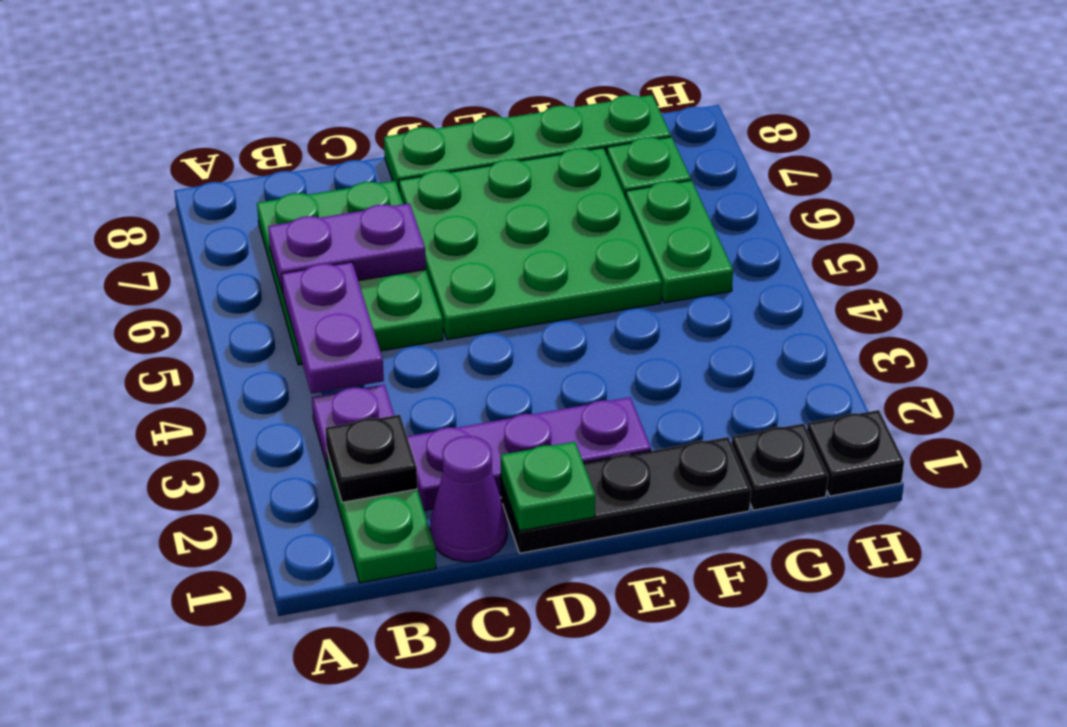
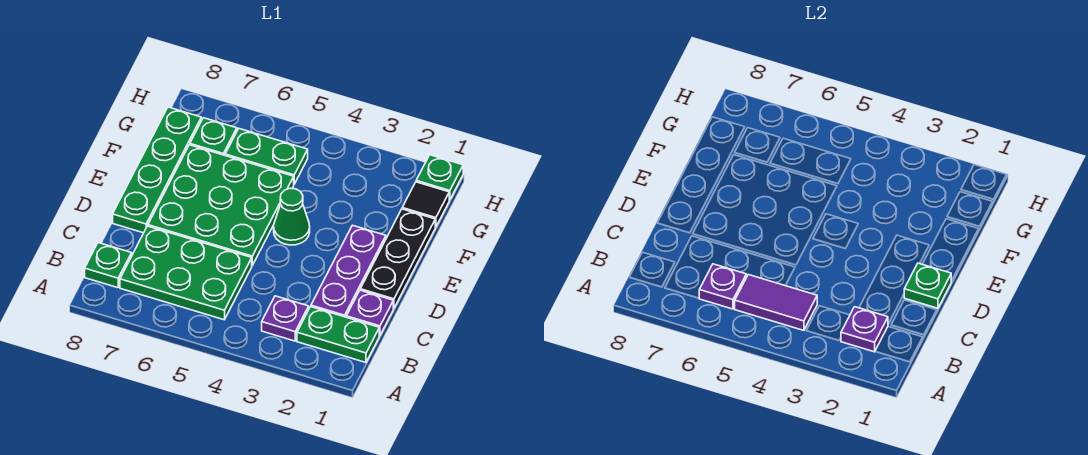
black 1x1 plate [325,415,417,503] -> purple 1x1 plate [841,307,888,352]
purple 1x2 plate [282,262,384,394] -> purple 1x2 tile [735,275,817,330]
purple 1x2 plate [268,203,426,293] -> purple 1x1 plate [699,264,746,309]
none -> green 1x1 plate [85,243,132,288]
purple 1x1 cone [430,436,507,562] -> purple 1x1 plate [346,290,393,335]
none -> green 1x1 cone [274,188,310,245]
black 1x1 plate [732,423,828,510] -> black 1x1 tile [402,182,449,227]
black 1x1 plate [807,410,904,496] -> green 1x1 plate [416,155,463,200]

